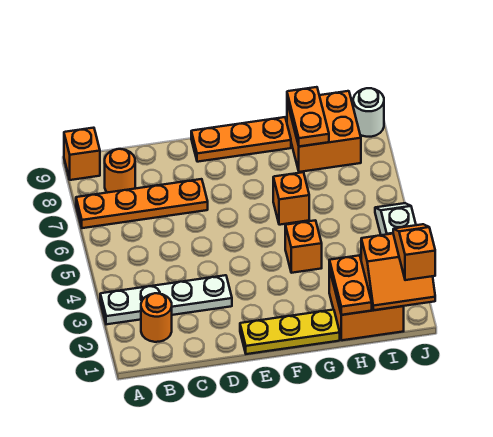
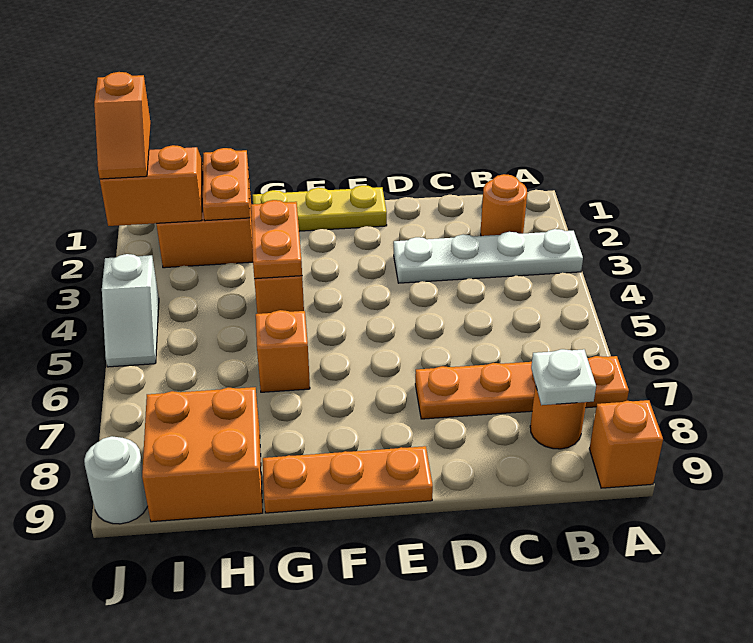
none -> white 1x1 plate [531,349,596,405]
orange 1x2 plate [287,87,329,146] -> orange 1x2 plate moved to [251,200,302,279]

